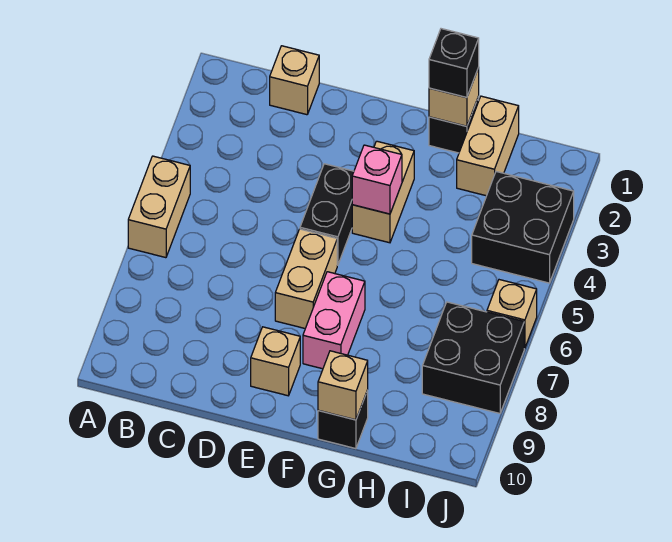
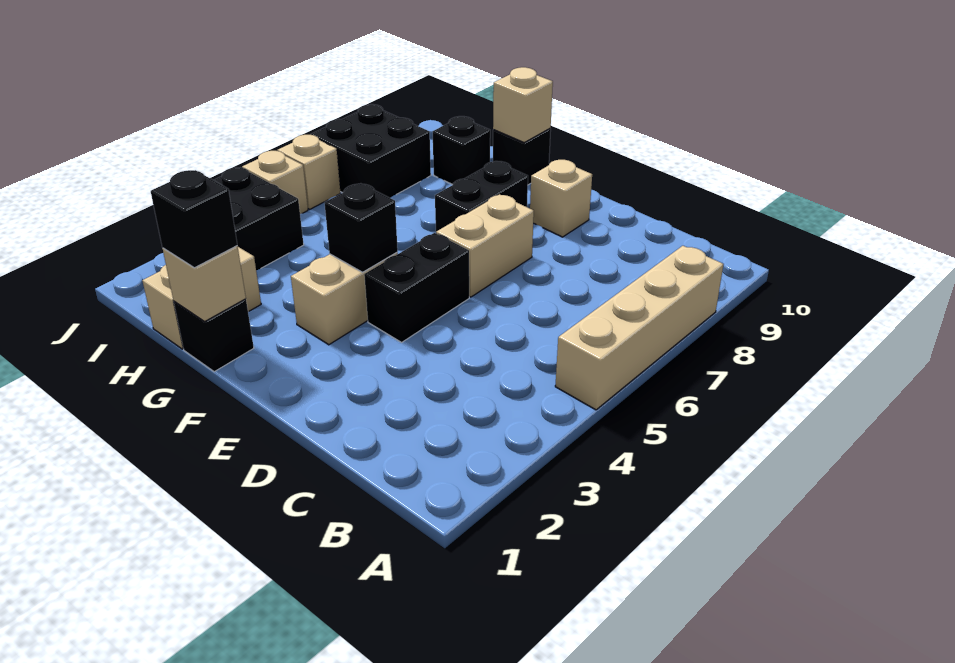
tan 1x2 brick [128,156,190,258] -> tan 1x4 brick [555,246,724,410]
tan 1x1 brick [270,46,319,115] -> tan 1x1 brick moved to [242,151,308,214]
pink 1x1 brick [352,145,402,214] -> black 1x1 brick [325,183,398,272]
pink 1x2 brick [303,272,365,369] -> black 1x2 brick [435,161,528,231]
none -> black 1x1 brick [433,116,490,184]

